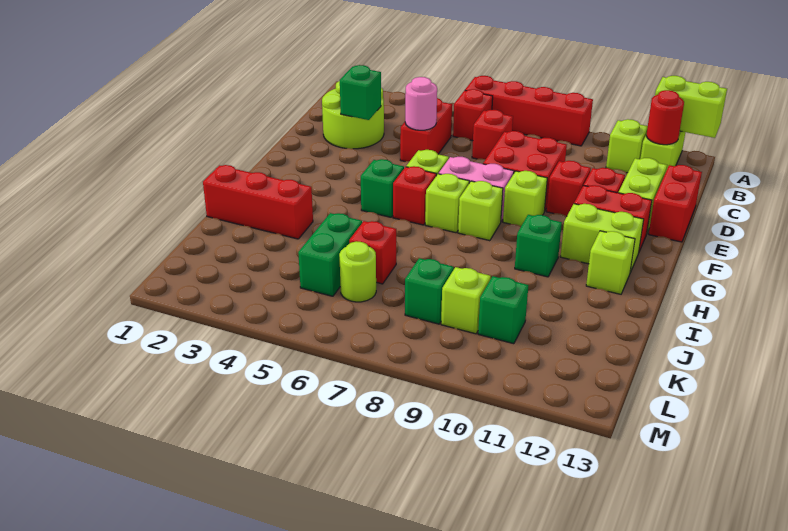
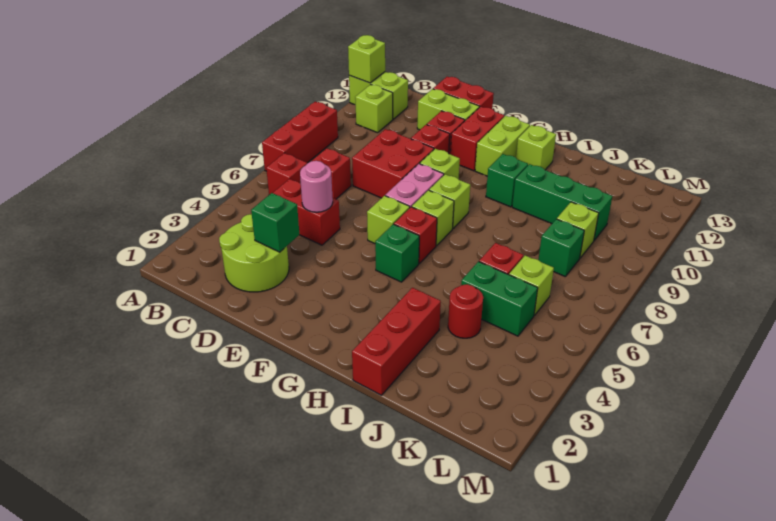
red 1x4 brick [465,76,593,146] -> red 1x3 brick [262,102,338,171]
lime 1x2 brick [655,76,727,138] -> lime 1x1 brick [348,35,385,83]
red 1x1 round brick [646,90,684,145] -> red 1x1 round brick moved to [448,284,483,338]
lime 1x1 round brick [339,241,376,302] -> lime 1x1 brick [509,255,554,316]
green 1x1 brick [478,276,528,344] -> green 1x3 brick [512,164,612,240]

